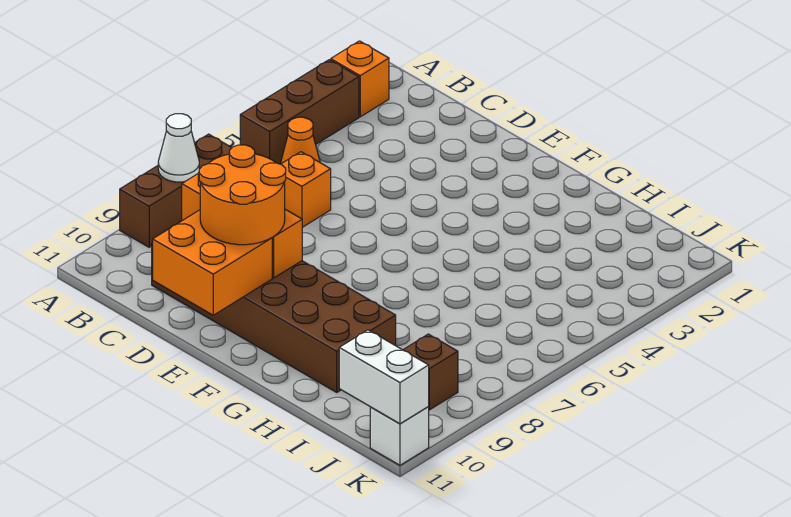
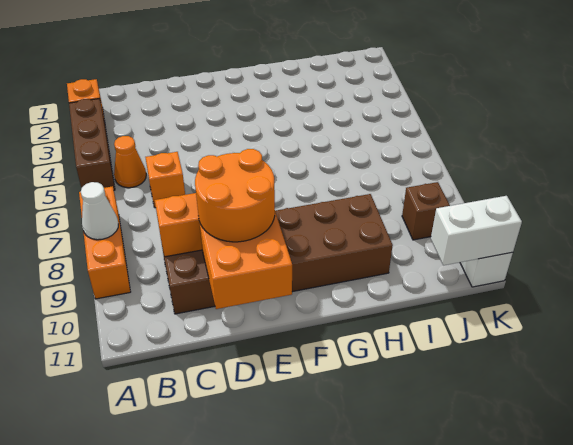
brown 1x3 brick [120,134,232,247] -> orange 1x3 brick [79,186,130,299]

